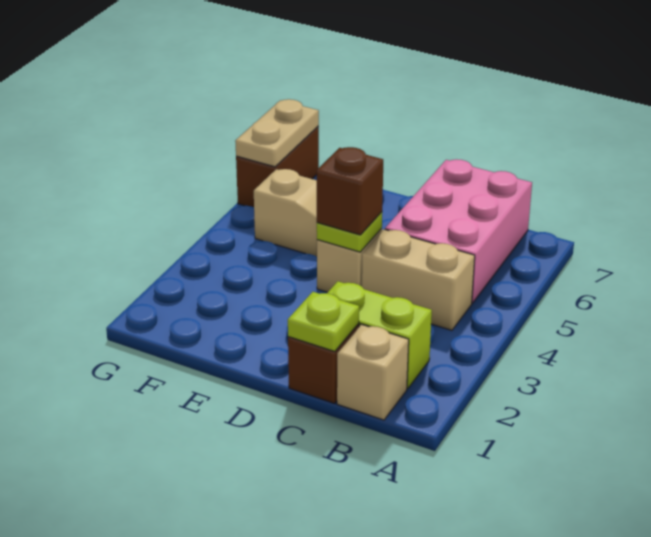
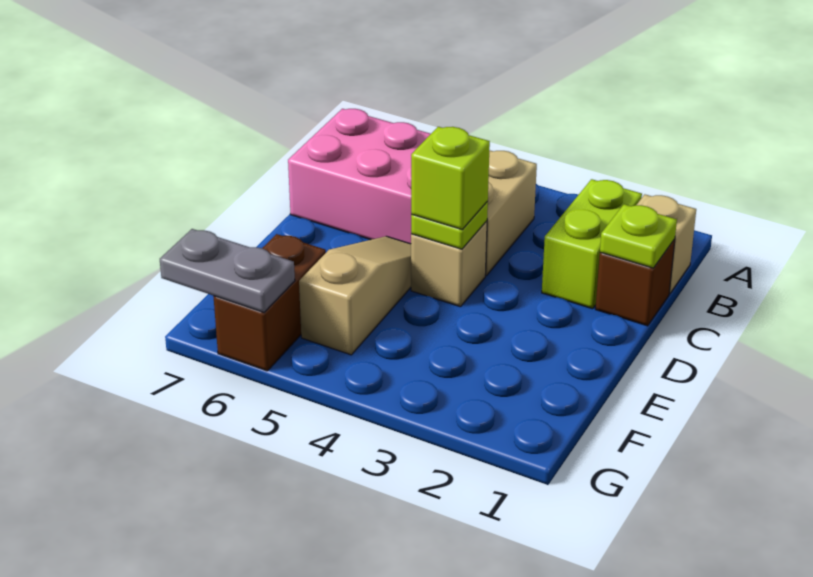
brown 1x1 brick [317,147,383,235] -> lime 1x1 brick [411,127,490,230]
brown 1x2 brick [236,126,319,207] -> brown 1x2 brick turned to [214,234,326,371]
tan 1x2 plate [235,99,319,167] -> grey 1x2 plate [160,229,295,312]

